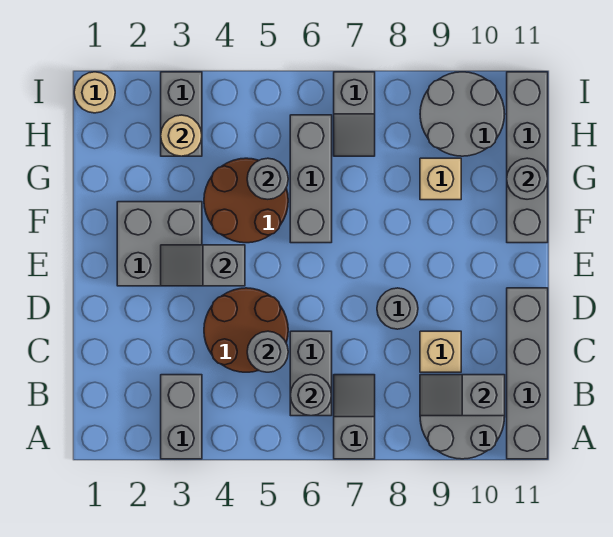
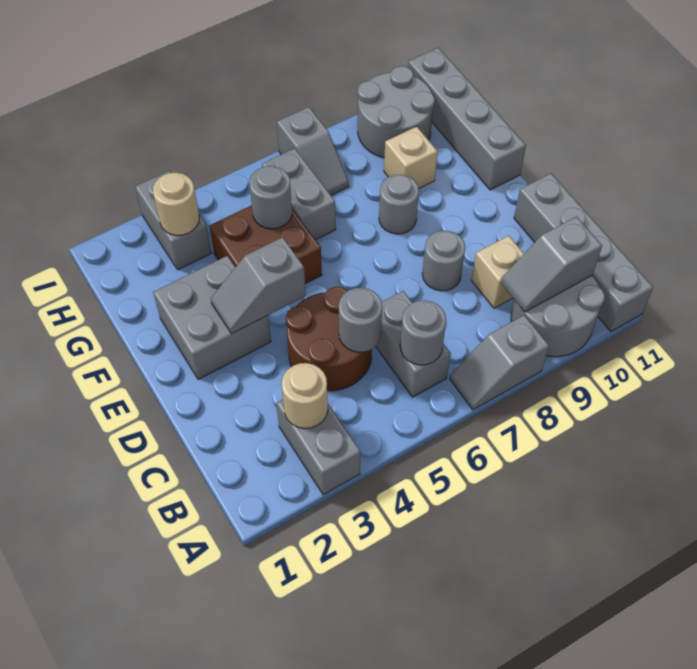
grey 1x2 slope [334,375,375,459] -> grey 1x2 slope turned to [450,315,549,410]
brown 2x2 round brick [204,158,288,243] -> brown 2x2 brick [209,205,322,284]
grey 1x3 brick [290,115,332,243] -> grey 1x2 brick [262,148,336,240]
grey 1x1 round brick [507,158,548,199] -> grey 1x1 round brick moved to [379,174,419,234]
tan 1x1 round brick [74,72,115,113] -> tan 1x1 round brick moved to [282,363,328,428]

